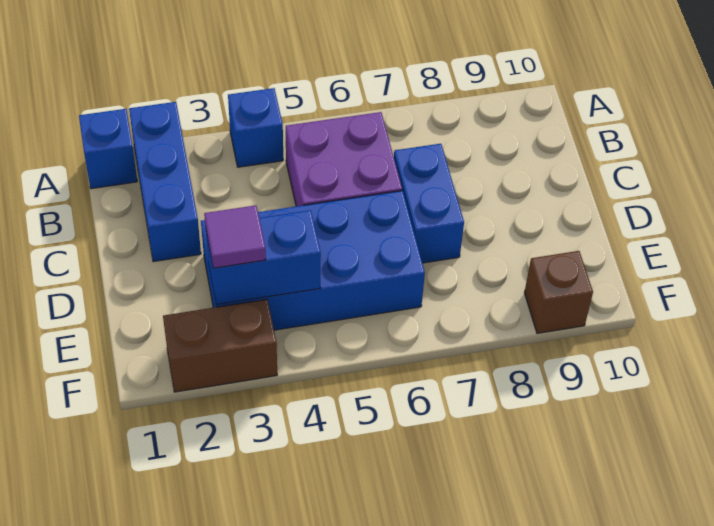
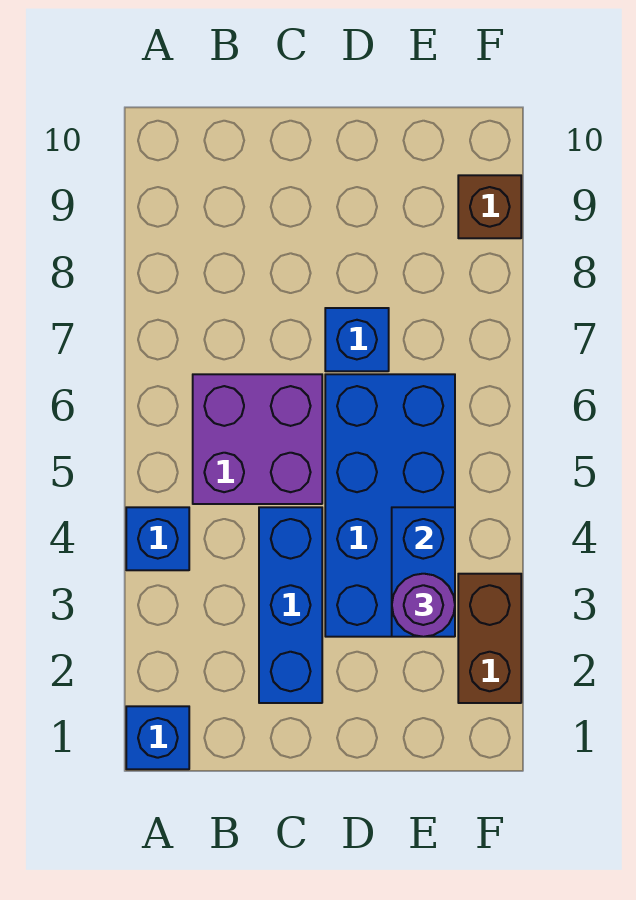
blue 1x3 brick [129,102,201,262] -> blue 1x3 brick turned to [259,507,322,703]
blue 1x2 brick [394,144,464,263] -> blue 1x1 brick [325,308,389,371]
purple 1x1 tile [204,205,266,268] -> purple 1x1 round brick [392,574,455,637]

